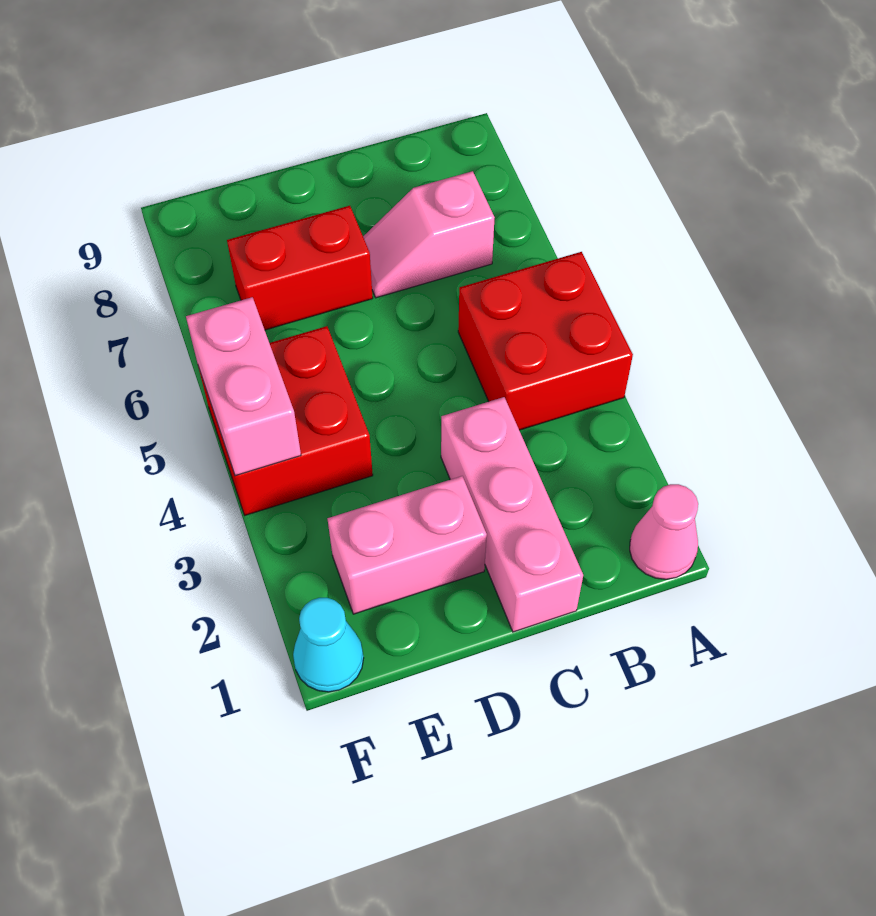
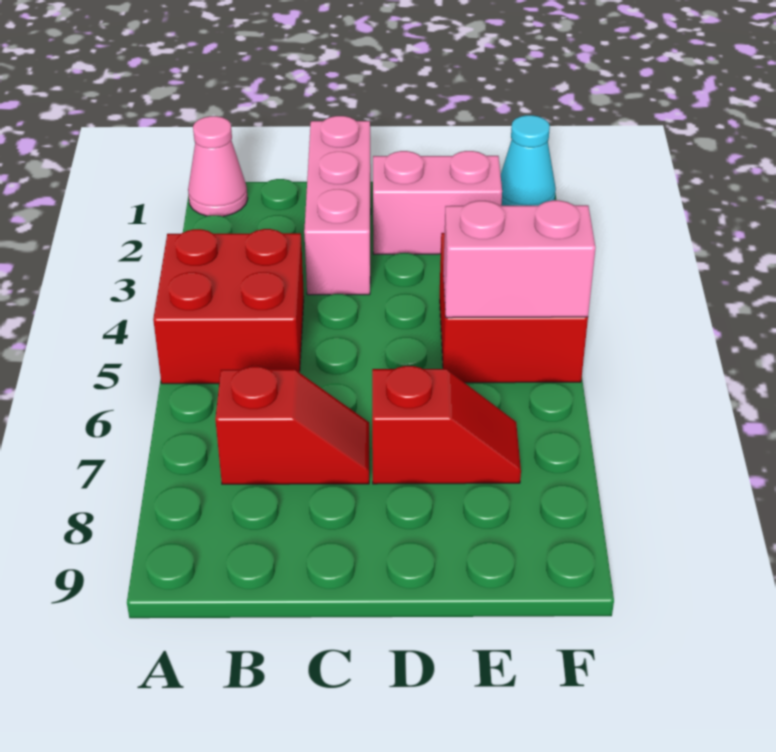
pink 1x2 slope [363,171,495,298] -> red 1x2 slope [215,366,369,484]
red 1x2 brick [227,206,373,330] -> red 1x2 slope [372,366,521,484]
pink 1x2 brick [186,297,301,476] -> pink 1x2 brick turned to [443,200,596,318]

